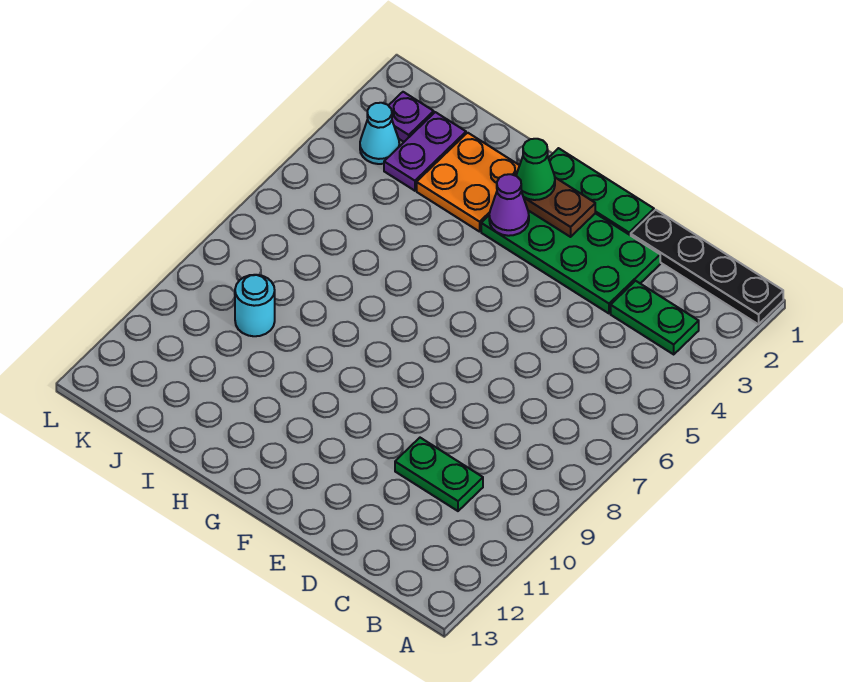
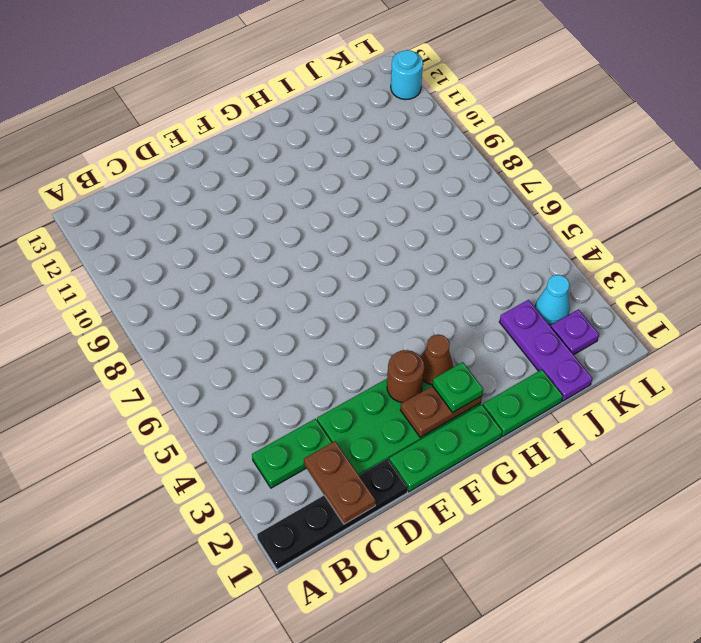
none -> brown 1x2 plate [304,441,376,524]
green 1x2 plate [395,438,483,511] -> green 1x2 plate moved to [483,370,563,436]
none -> brown 1x1 round brick [387,350,424,403]
green 1x1 cone [516,139,555,200] -> green 1x1 plate [432,362,483,413]
purple 1x1 cone [489,174,529,236] -> brown 1x1 cone [421,334,453,385]
orange 2x2 plate [417,133,520,232] -> none
purple 1x2 plate [384,112,466,191] -> purple 1x3 plate [499,300,593,401]
cyan 1x1 round brick [235,275,275,336] -> cyan 1x1 round brick moved to [391,50,423,100]

